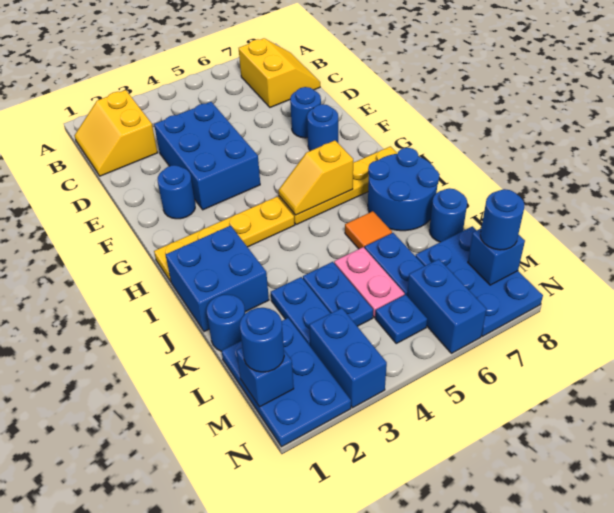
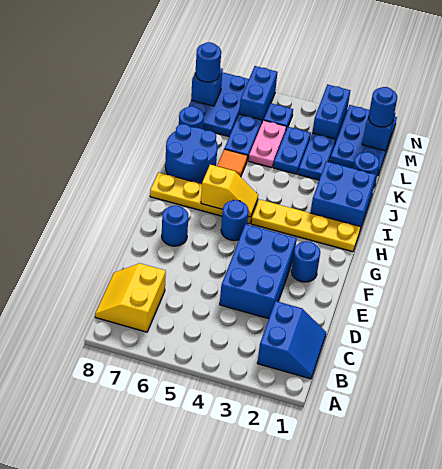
yellow 2x2 slope [74,90,158,176] -> blue 2x2 slope [257,301,326,379]
blue 1x1 round brick [290,87,321,138] -> blue 1x1 round brick moved to [221,200,249,241]

